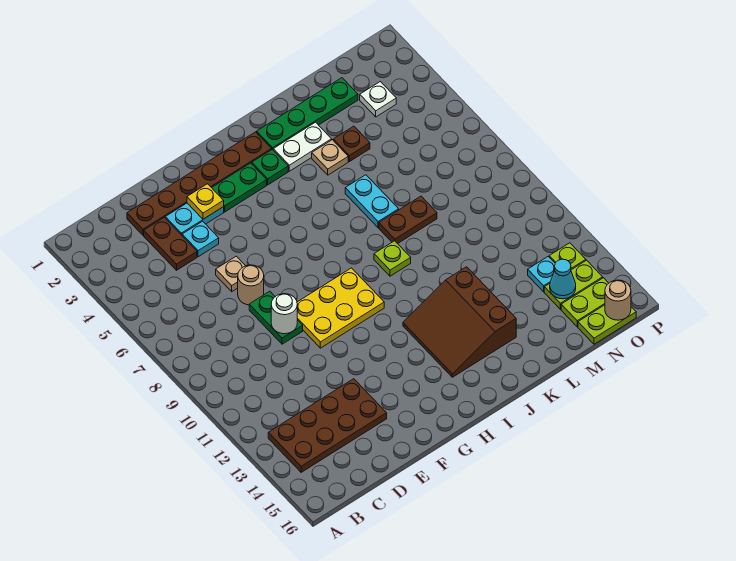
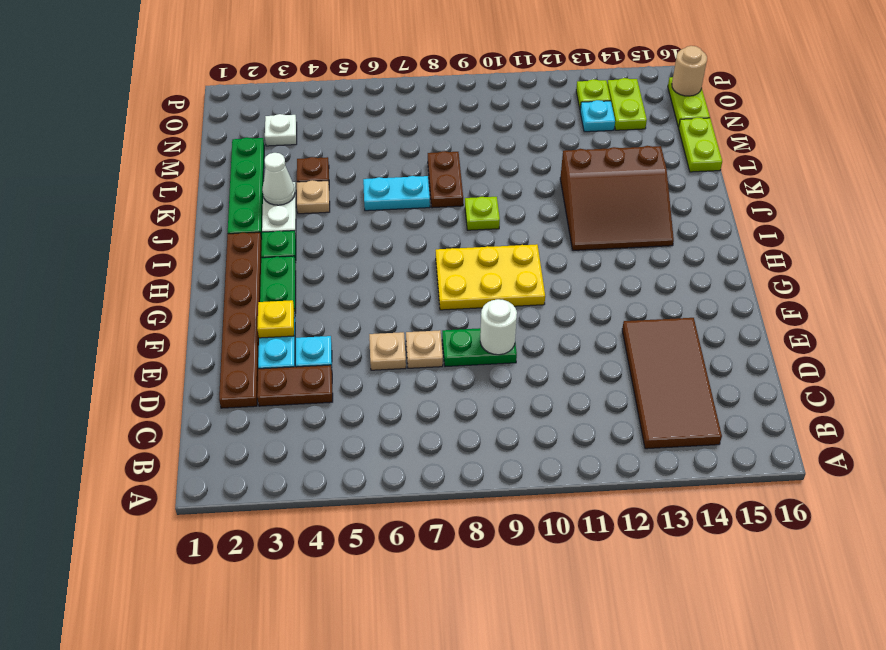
brown 2x4 plate [268,379,387,472] -> brown 2x4 tile [622,318,722,449]
tan 1x1 round brick [238,265,264,305] -> tan 1x1 plate [406,330,443,368]
yellow 2x3 plate [297,268,384,348] -> yellow 2x3 plate turned to [436,244,545,310]
none -> white 1x1 cone [262,153,295,205]
cyan 1x1 cone [550,259,576,299] -> none
lime 1x2 plate [561,278,609,327] -> lime 1x2 plate moved to [679,117,722,172]

